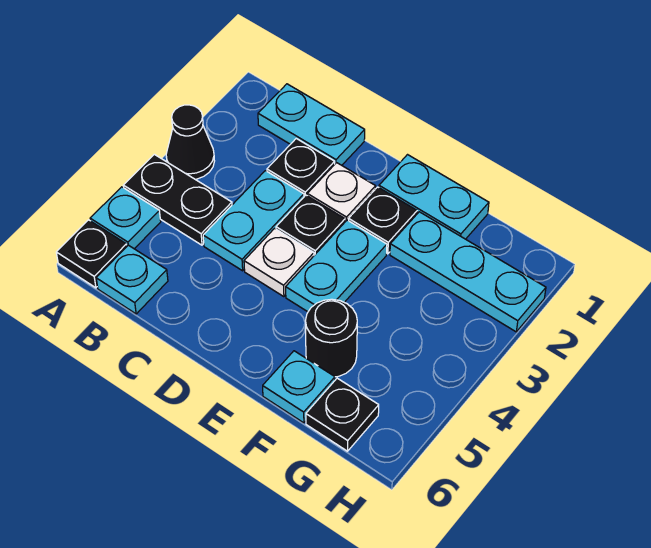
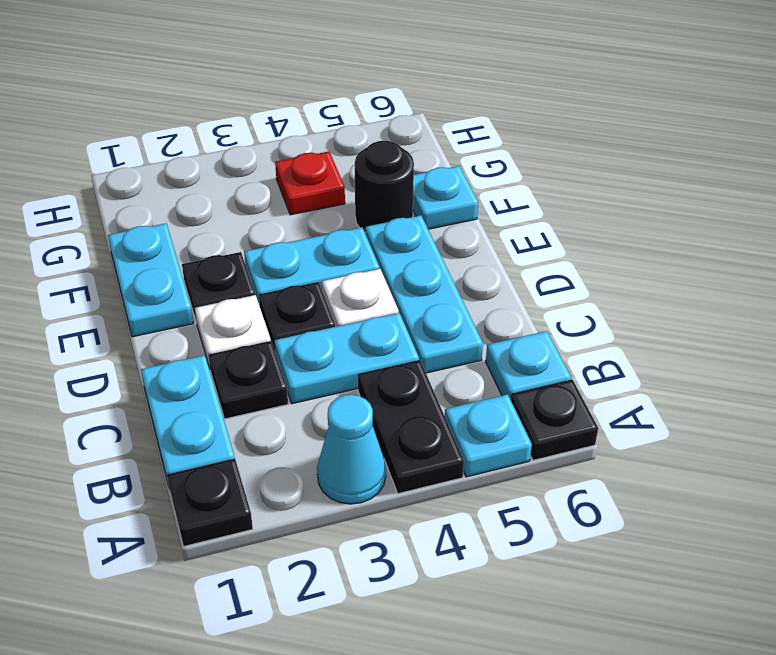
black 1x1 cone [166,105,214,179] -> cyan 1x1 cone [317,395,386,504]
cyan 1x3 plate [390,212,546,332] -> cyan 1x3 plate moved to [365,215,483,373]
none -> red 1x1 plate [275,152,345,215]
black 1x1 plate [306,378,379,451] -> black 1x1 plate moved to [167,458,253,546]

